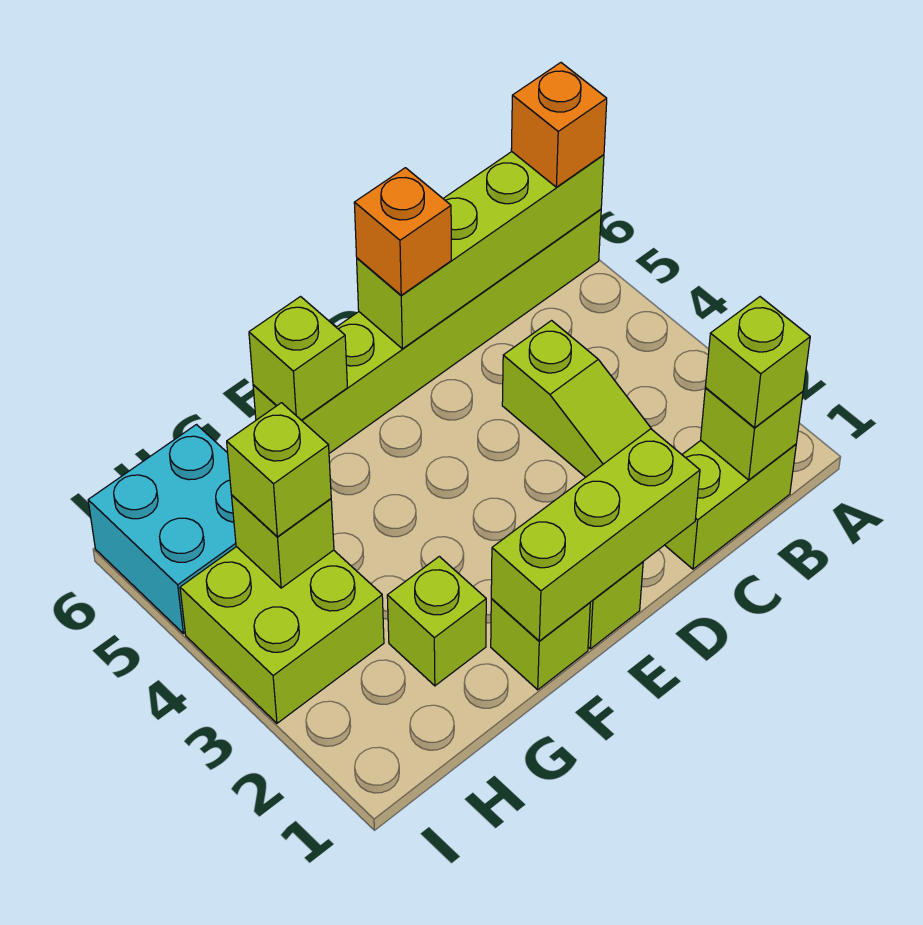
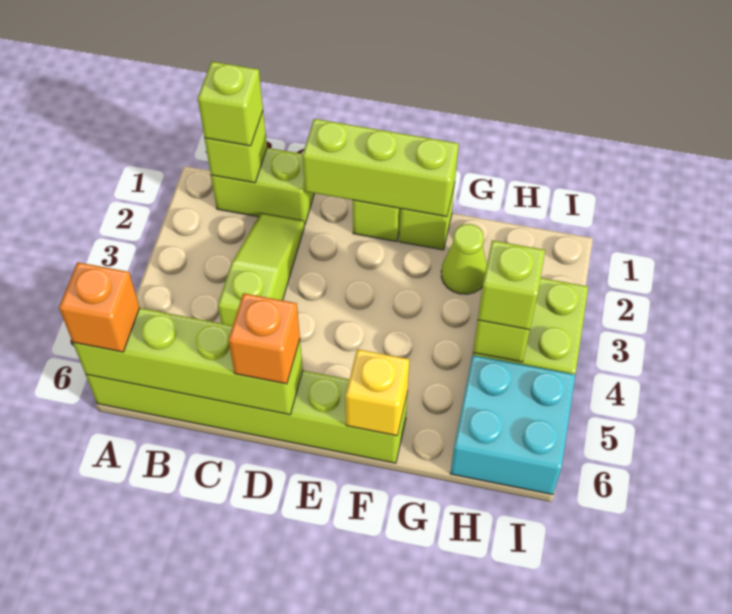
lime 1x1 brick [249,297,347,420] -> yellow 1x1 brick [345,349,409,436]
lime 1x1 brick [387,556,486,686] -> lime 1x1 cone [441,224,487,294]

